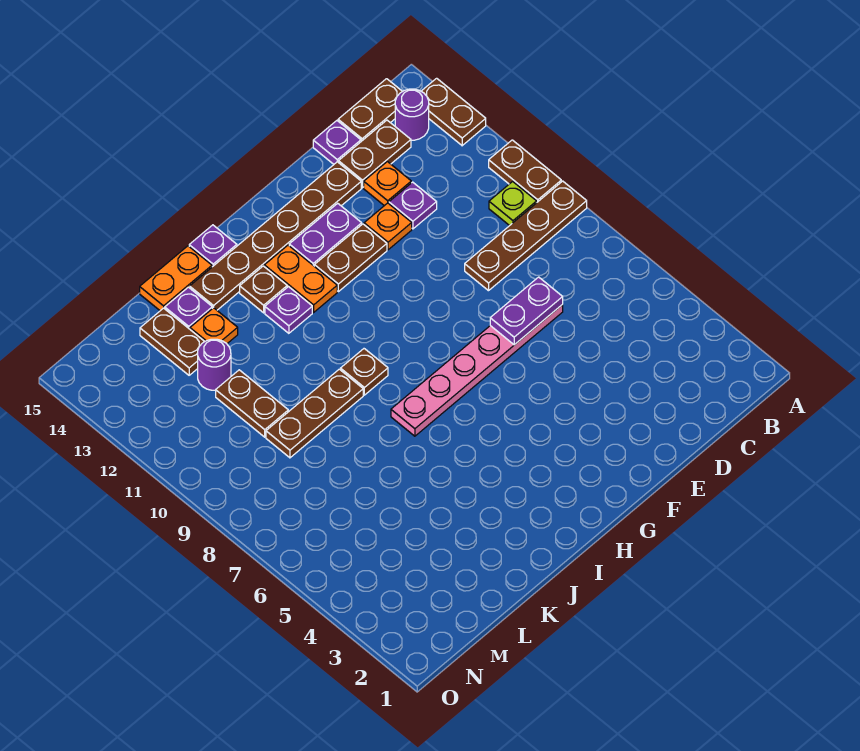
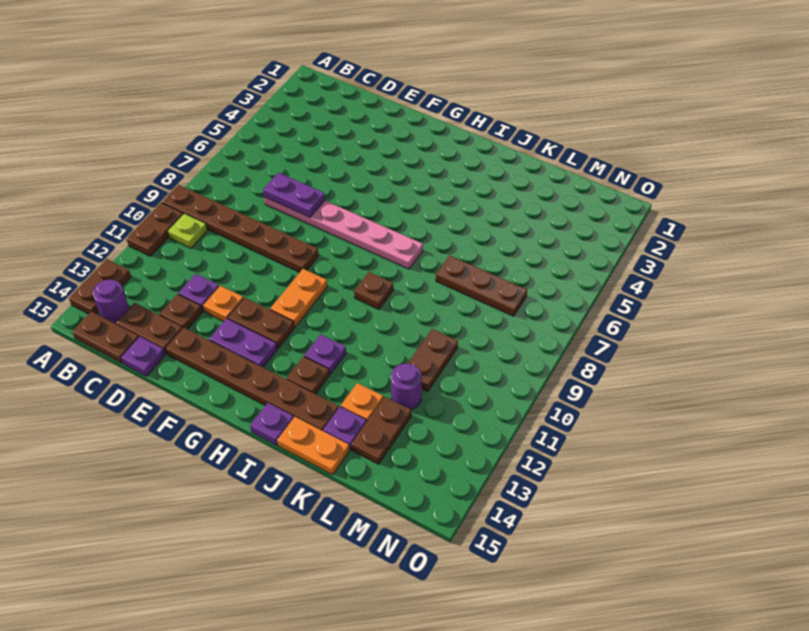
brown 1x4 plate [465,181,587,291] -> brown 1x6 plate [162,185,319,272]
orange 1x1 plate [364,162,411,206] -> brown 1x1 plate [160,294,202,329]
orange 1x2 plate [264,245,337,312] -> orange 1x2 plate moved to [270,269,327,327]
brown 1x3 plate [266,369,363,458] -> brown 1x3 plate moved to [436,256,527,316]

